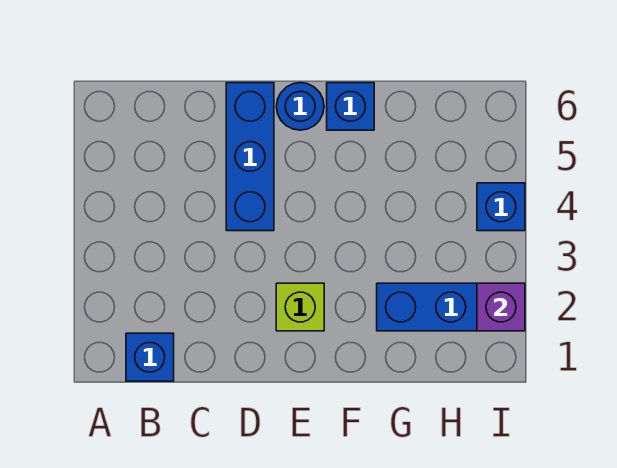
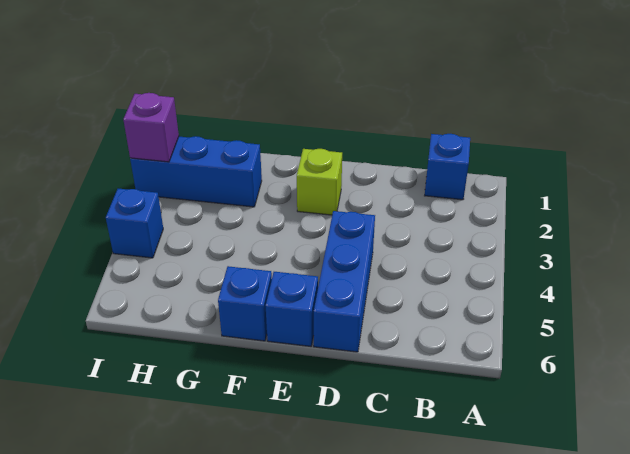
blue 1x1 round brick [276,83,324,130] -> blue 1x1 brick [266,272,318,346]

